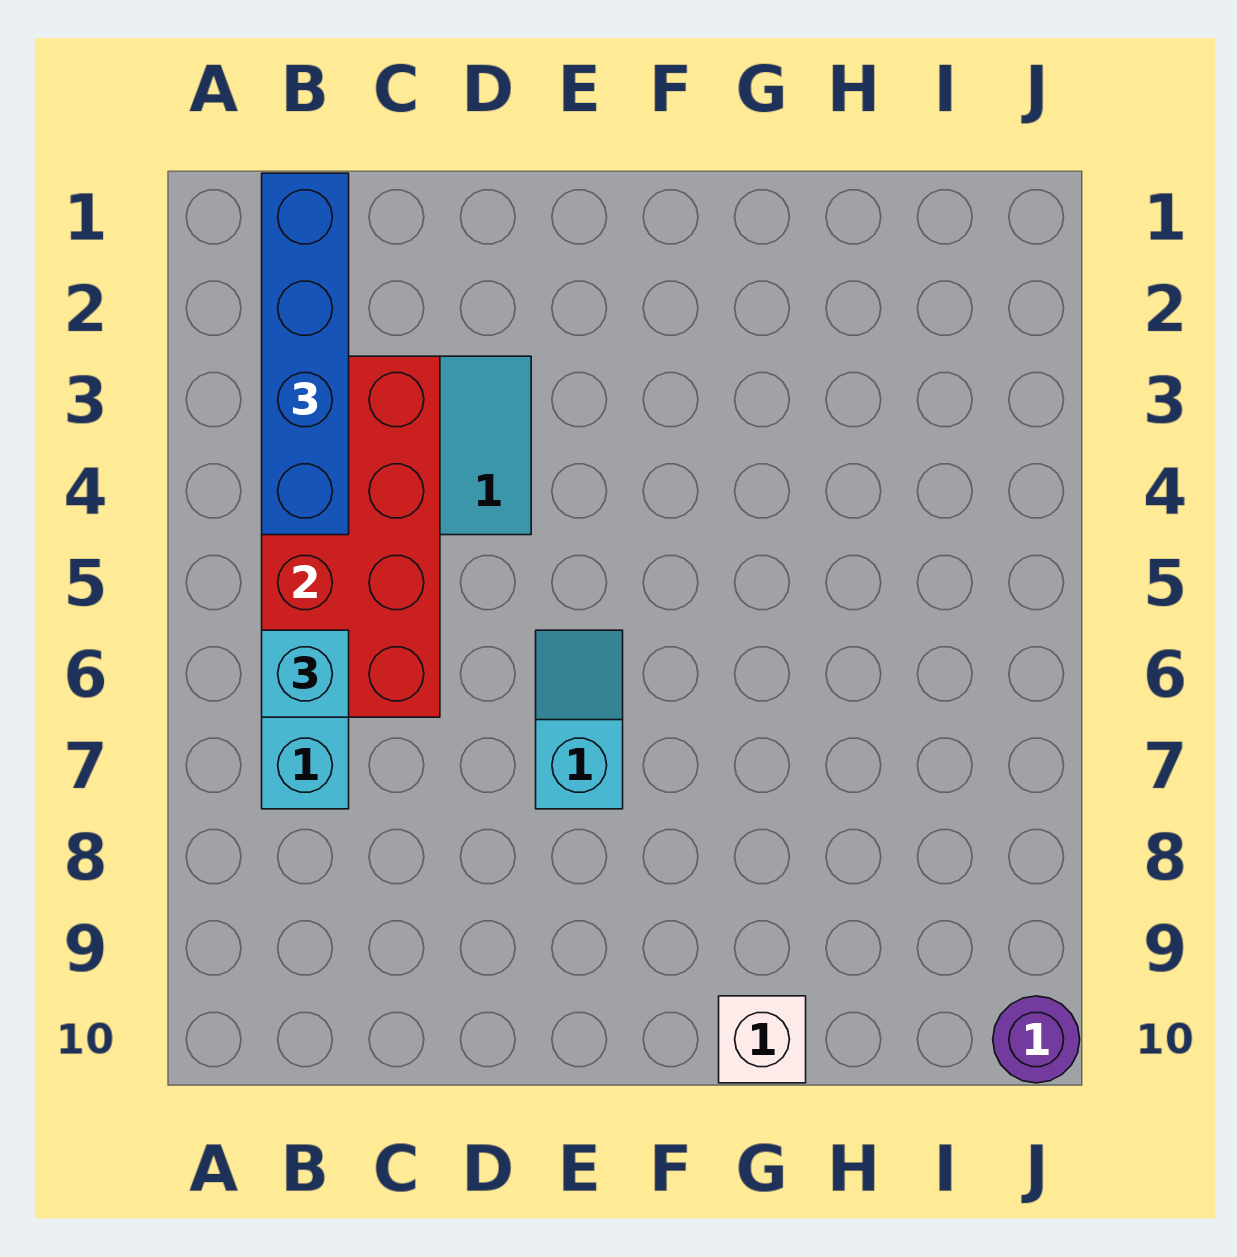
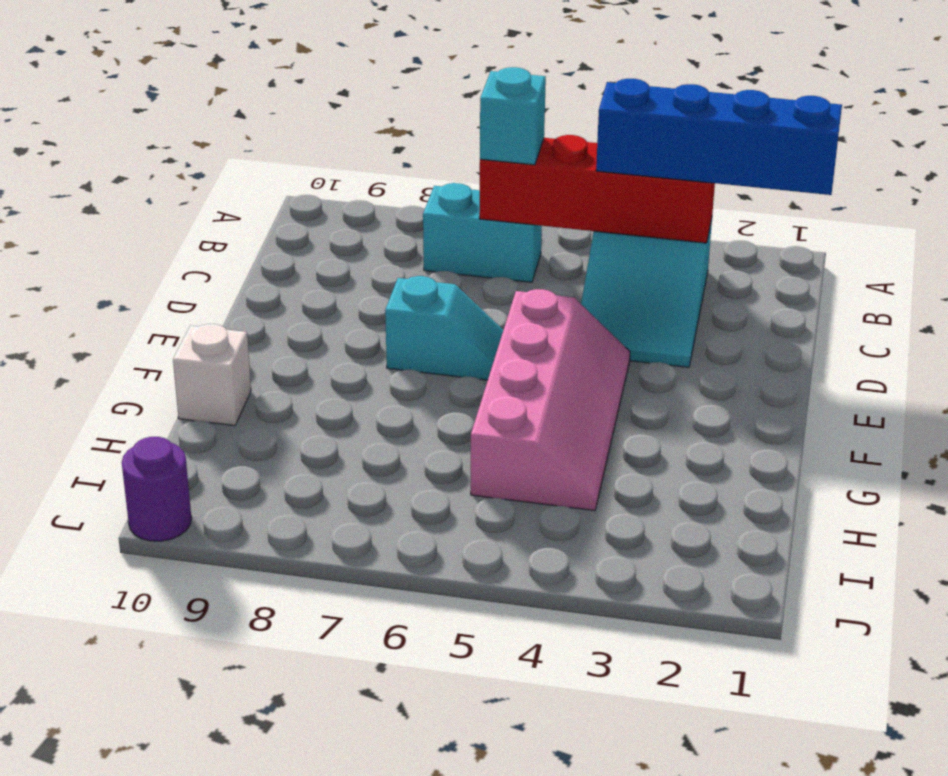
red 2x4 brick [262,356,440,717] -> red 1x4 brick [479,135,715,243]
none -> pink 2x4 slope [471,289,630,511]

